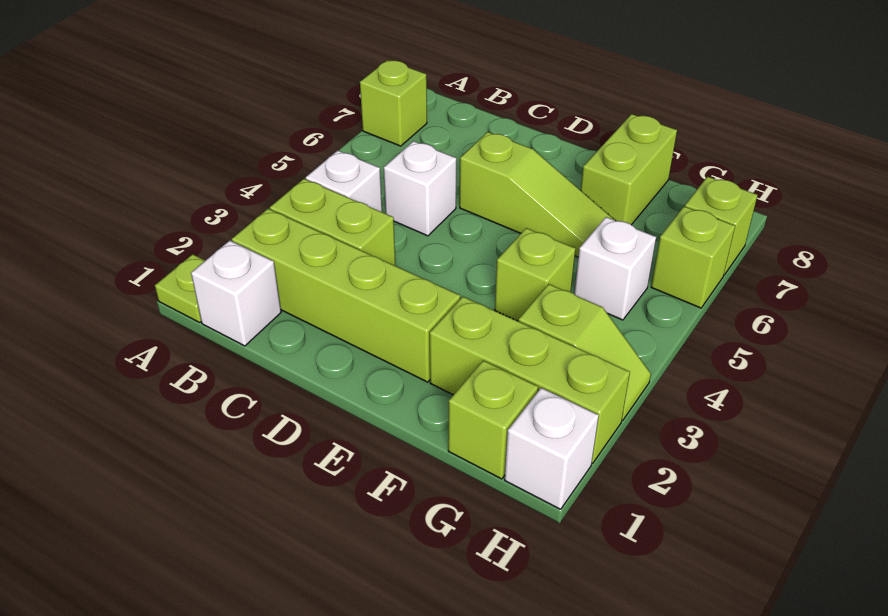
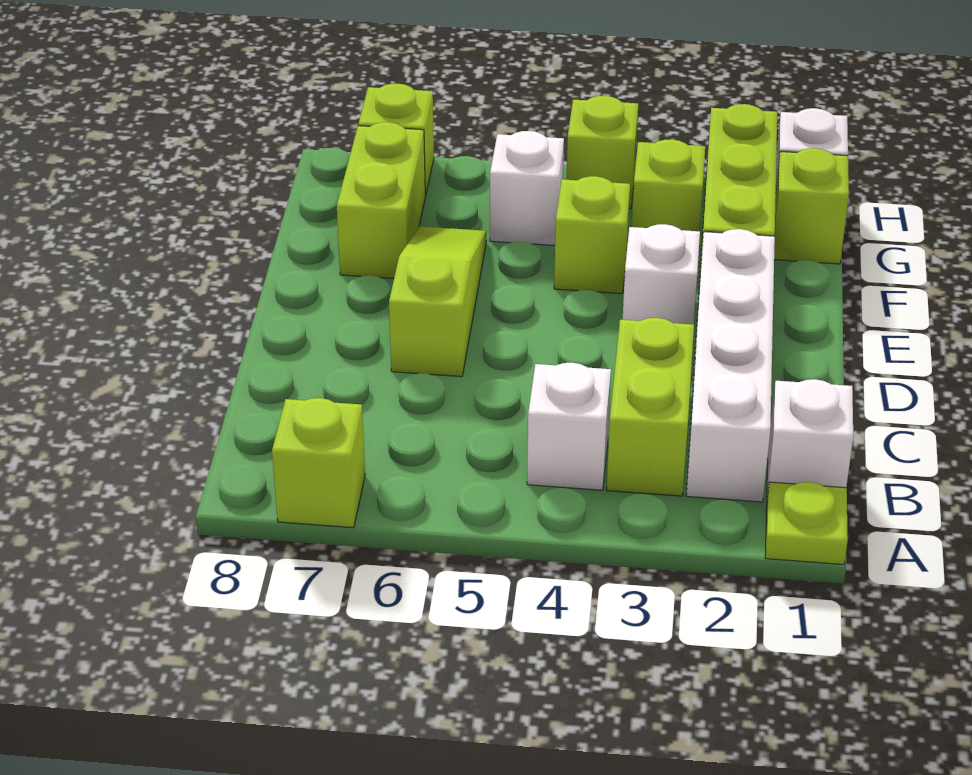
lime 1x4 brick [232,209,460,382] -> white 1x4 brick [686,229,775,502]
white 1x1 brick [384,141,456,236] -> white 1x1 brick moved to [623,224,700,324]
lime 1x2 brick [581,114,677,225] -> lime 1x2 brick turned to [337,122,426,278]
lime 1x1 brick [651,206,735,308] -> lime 1x1 brick moved to [566,96,638,209]

